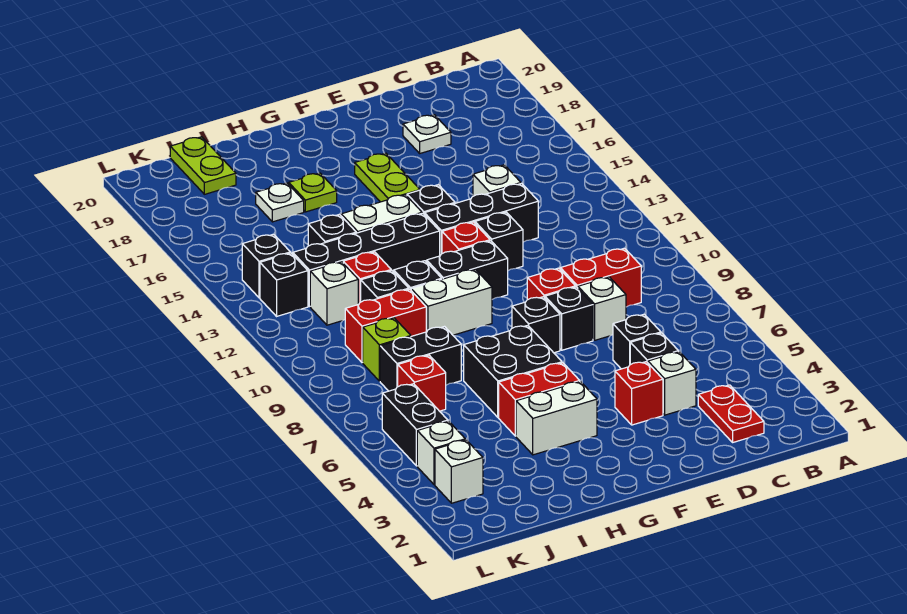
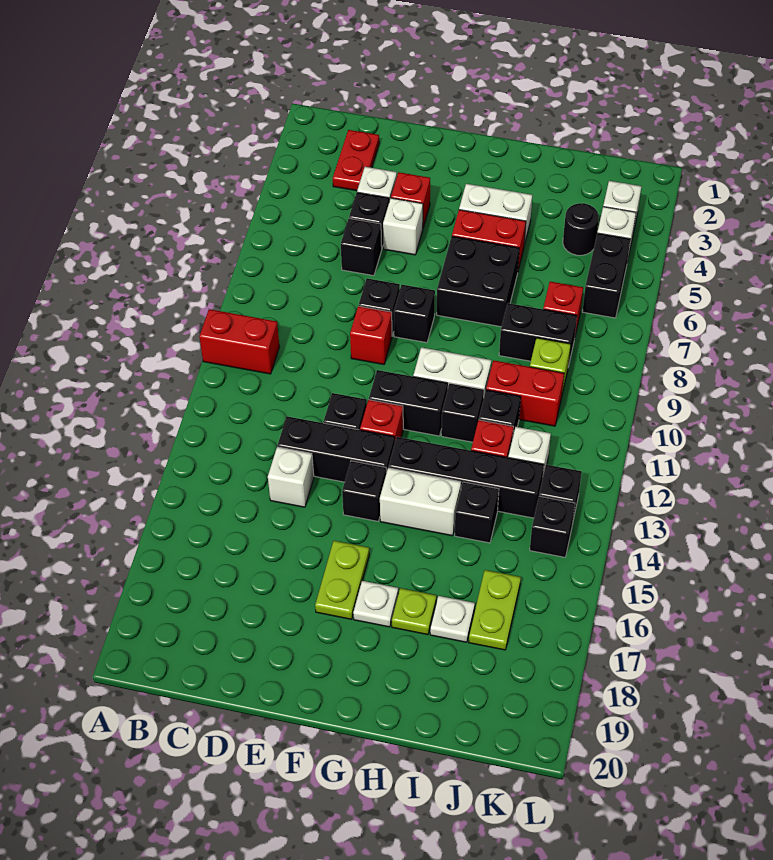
red 1x2 brick [560,248,641,307] -> red 1x2 brick moved to [199,309,279,374]
white 1x1 brick [578,277,626,340] -> white 1x1 brick moved to [383,198,423,255]
white 1x1 plate [403,115,451,153] -> white 1x1 plate moved to [353,581,398,627]
none -> black 1x1 round brick [563,203,599,255]
lime 1x2 plate [170,137,236,194] -> lime 1x2 plate moved to [469,570,521,650]

